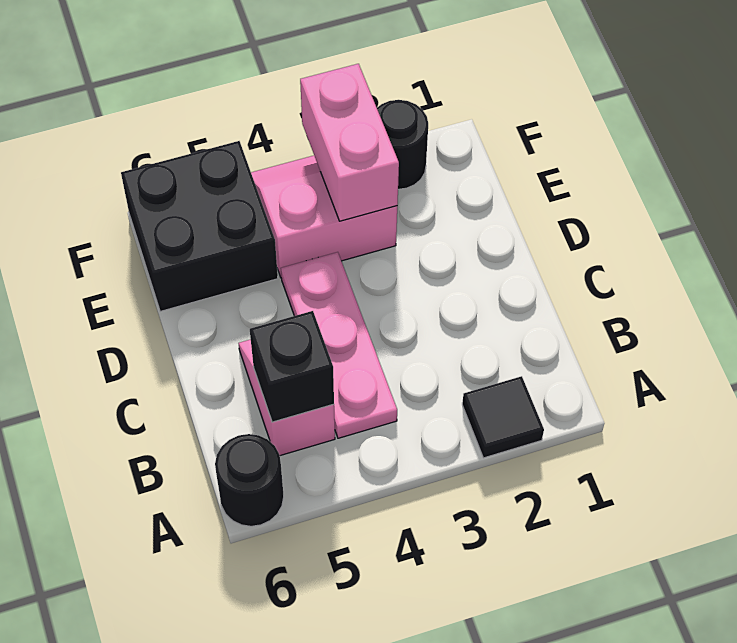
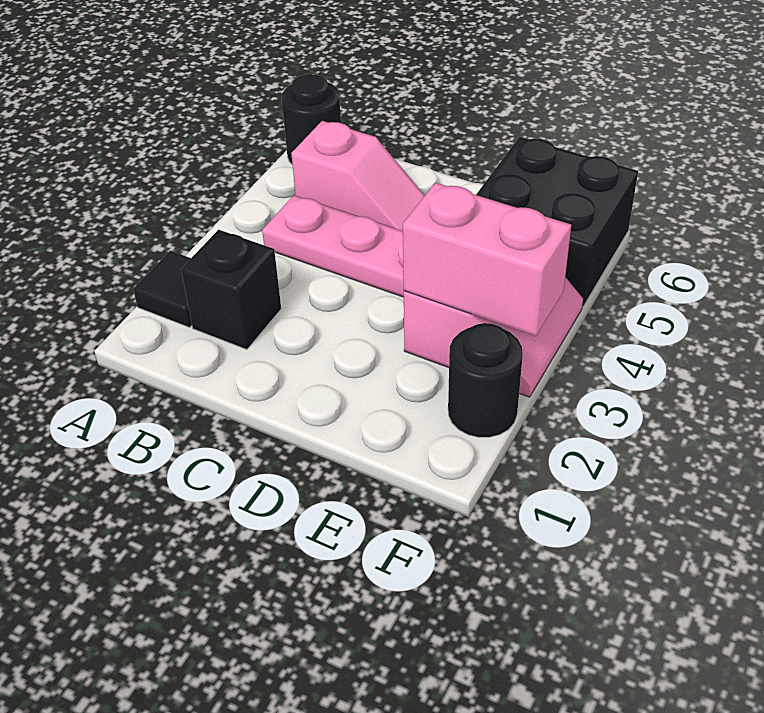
black 1x1 brick [250,311,334,422] -> black 1x1 brick moved to [181,230,281,350]

